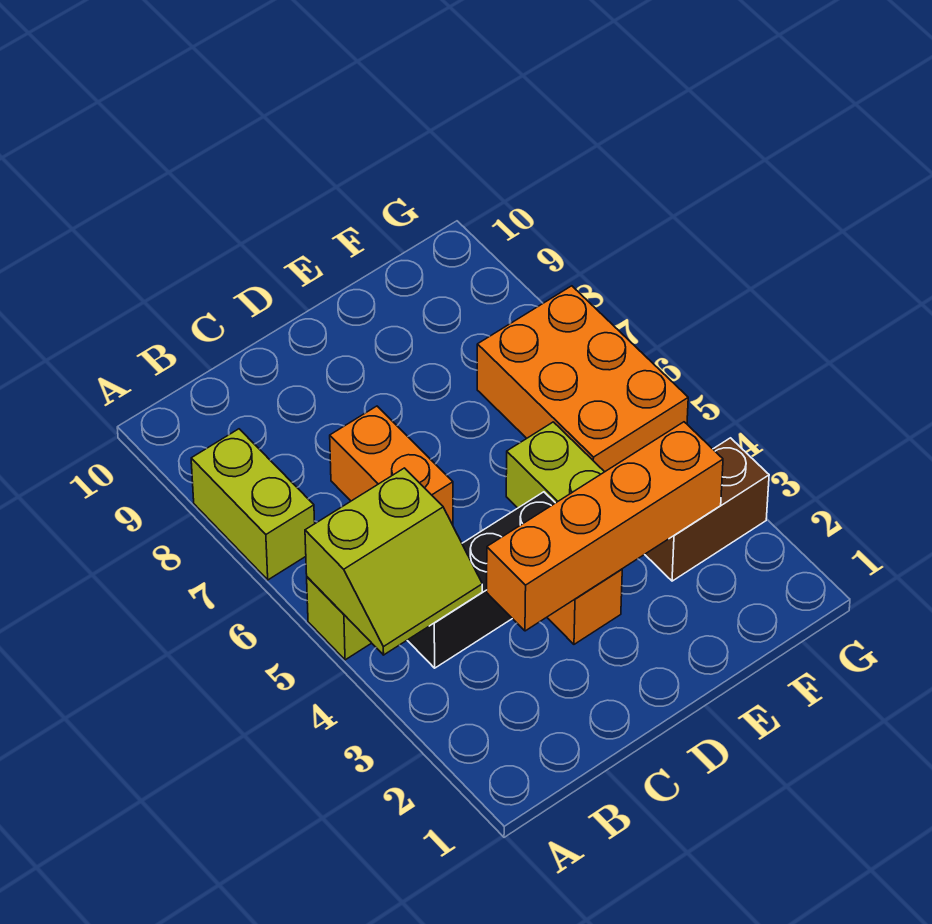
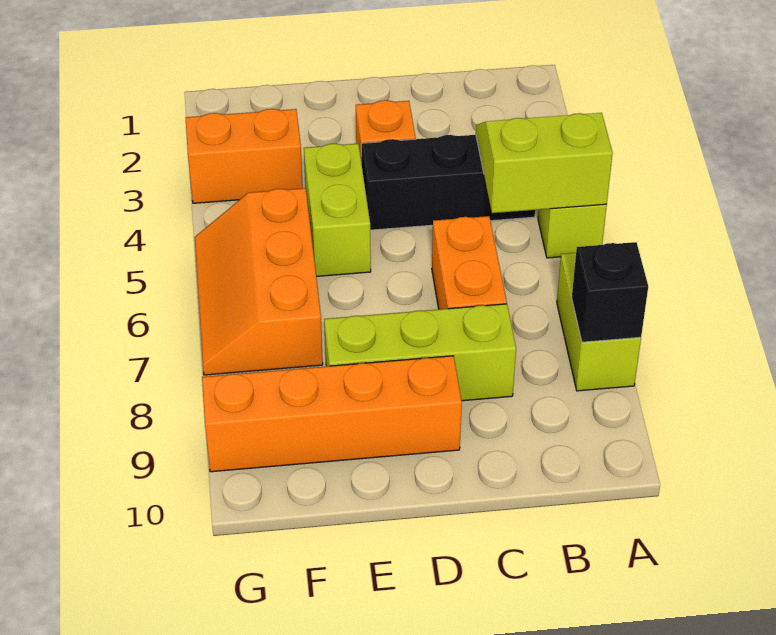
none -> black 1x1 brick [572,242,648,342]
orange 1x4 brick [487,422,723,631] -> orange 1x4 brick moved to [202,356,462,472]
none -> lime 1x3 brick [324,304,516,401]
brown 1x2 brick [645,438,769,581] -> orange 1x2 brick [186,109,303,203]
orange 2x3 brick [477,286,688,472] -> orange 2x3 slope [195,188,323,375]

